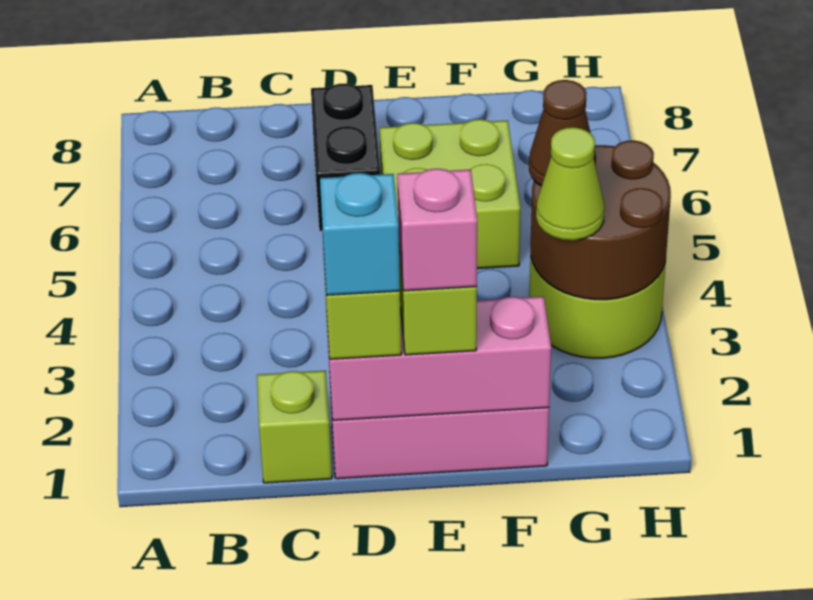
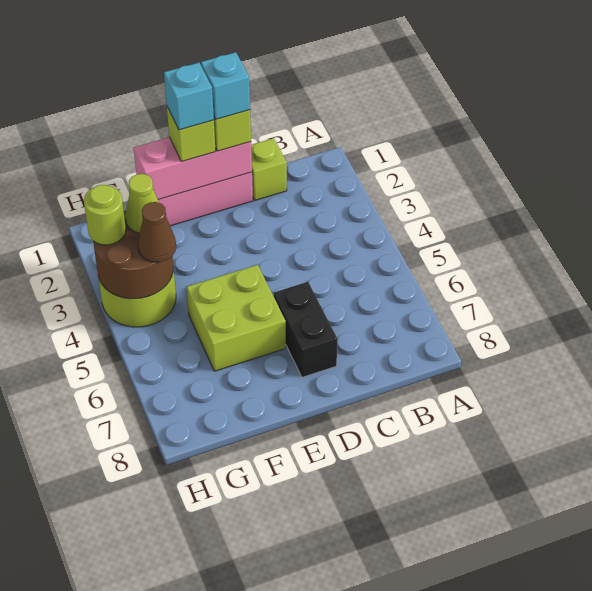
pink 1x1 brick [397,169,477,291] -> cyan 1x1 brick [164,63,214,130]
none -> lime 1x1 round brick [84,185,126,245]

